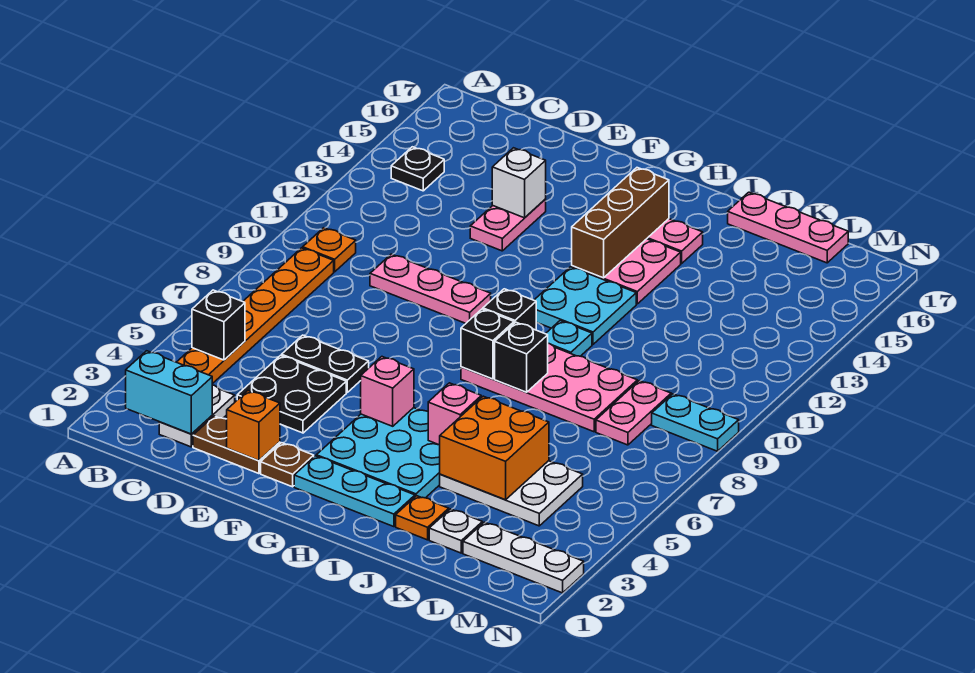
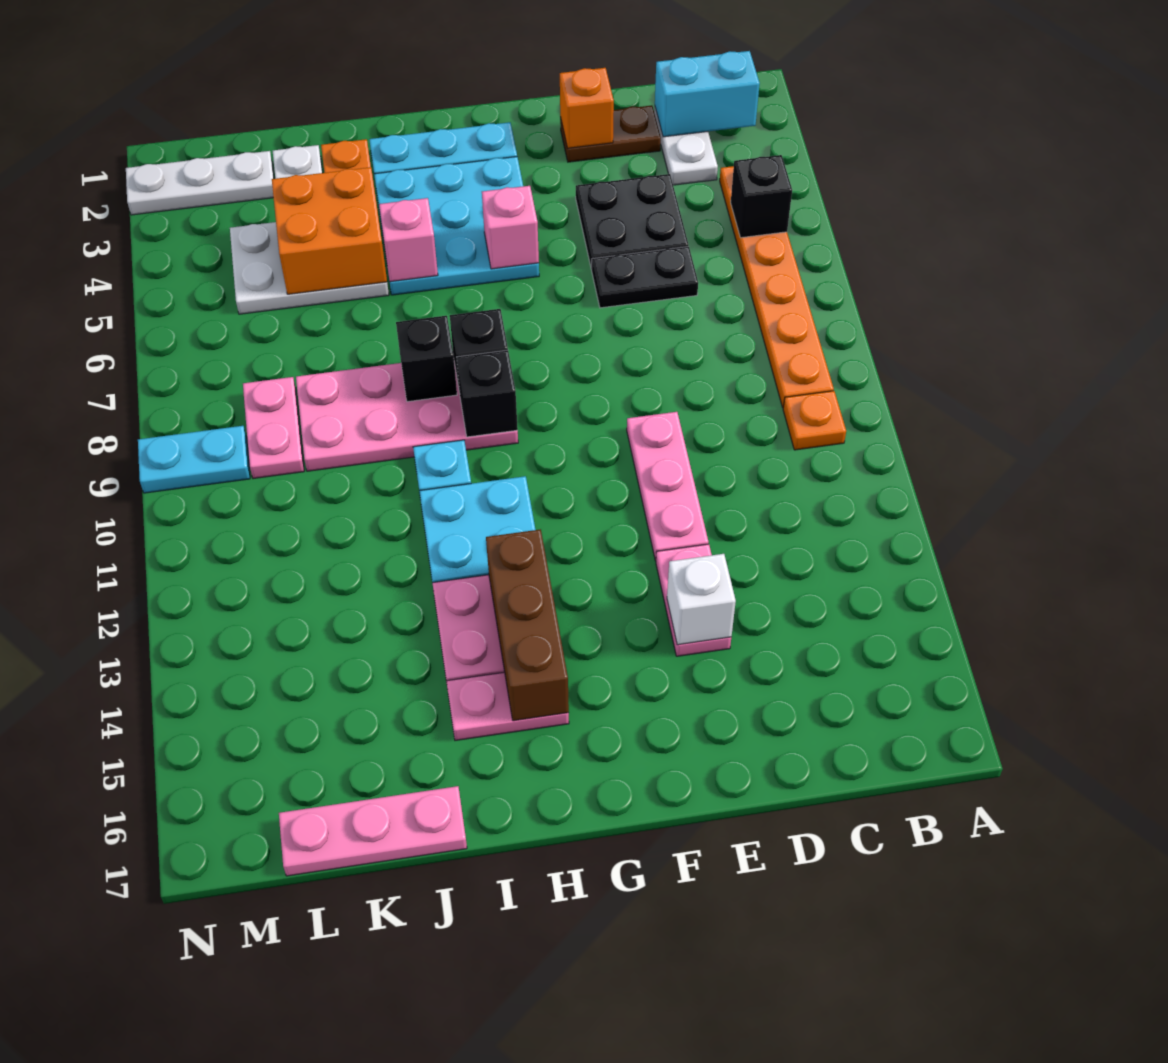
black 1x1 plate [391,147,444,191] -> none
pink 1x3 plate [370,254,491,323] -> pink 1x3 plate turned to [627,412,709,561]
brown 1x1 plate [261,443,314,487] -> none

